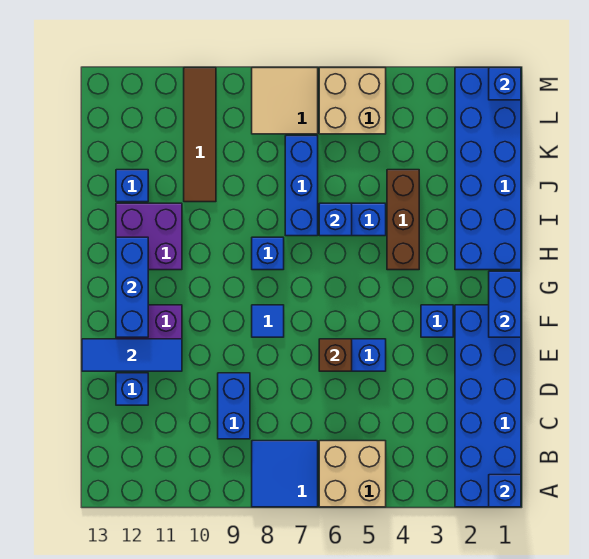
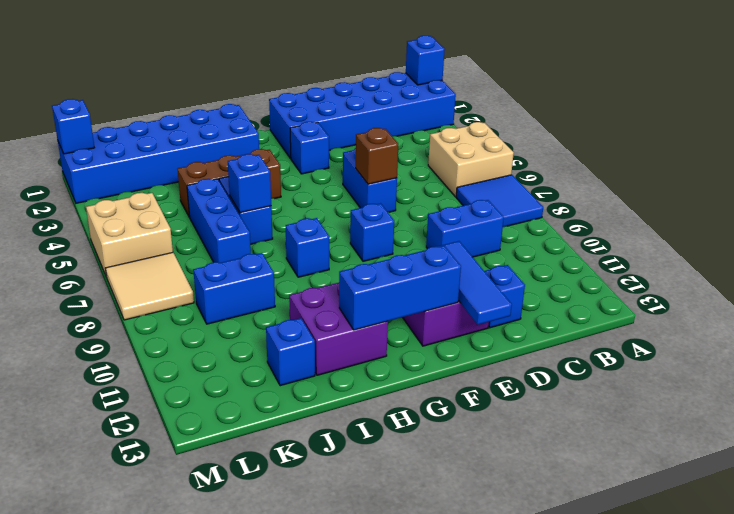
blue 1x2 brick [489,271,521,337] -> blue 1x2 brick moved to [193,253,275,324]
blue 1x1 tile [252,305,284,337] -> blue 1x1 brick [350,203,394,261]
blue 1x3 brick [285,136,318,236] -> blue 1x3 brick turned to [187,179,251,263]
brown 1x4 tile [184,68,216,202] -> none

